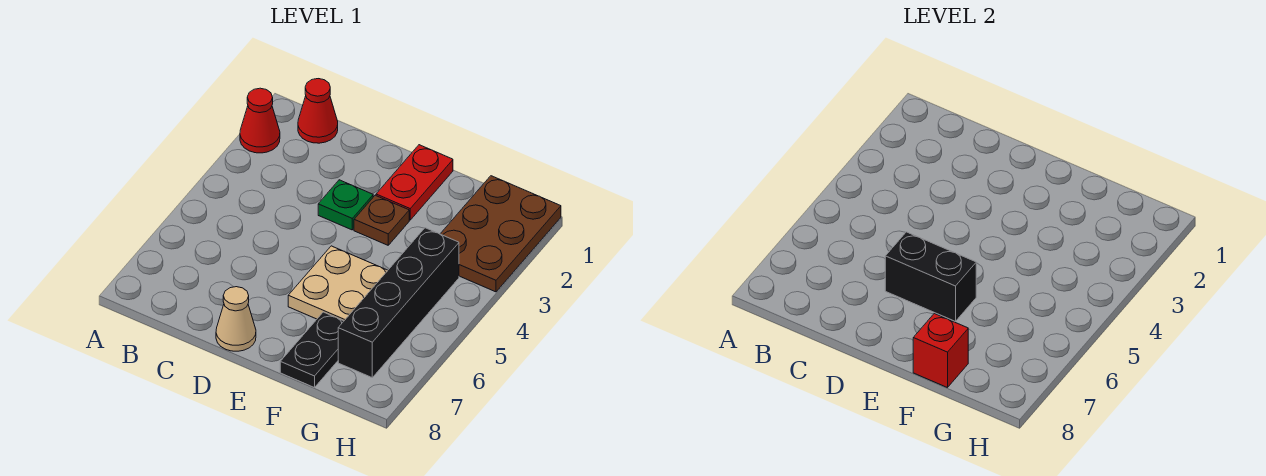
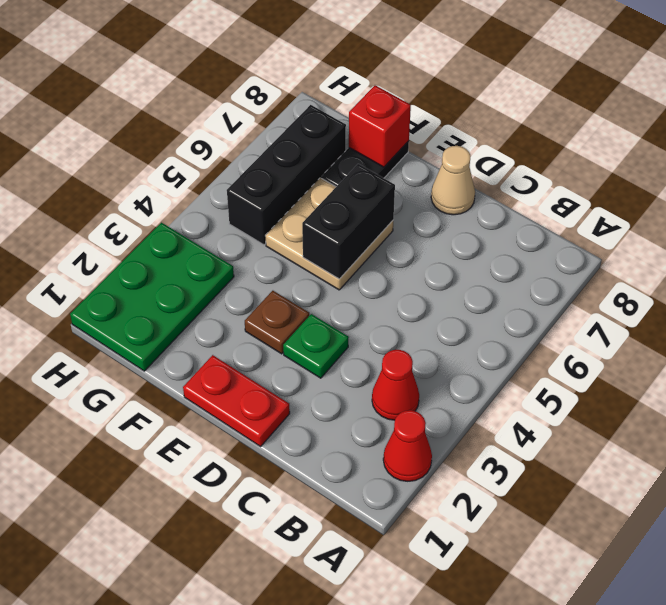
red 1x1 cone [298,79,338,143] -> red 1x1 cone moved to [372,350,419,420]
black 1x2 brick [885,232,976,321] -> black 1x2 brick turned to [302,164,395,279]
red 1x2 plate [376,145,453,220] -> red 1x2 plate turned to [183,355,290,446]
brown 2x3 plate [441,176,561,292] -> green 2x3 plate [70,223,234,371]
black 1x4 brick [338,228,459,377] -> black 1x3 brick [227,105,346,245]

